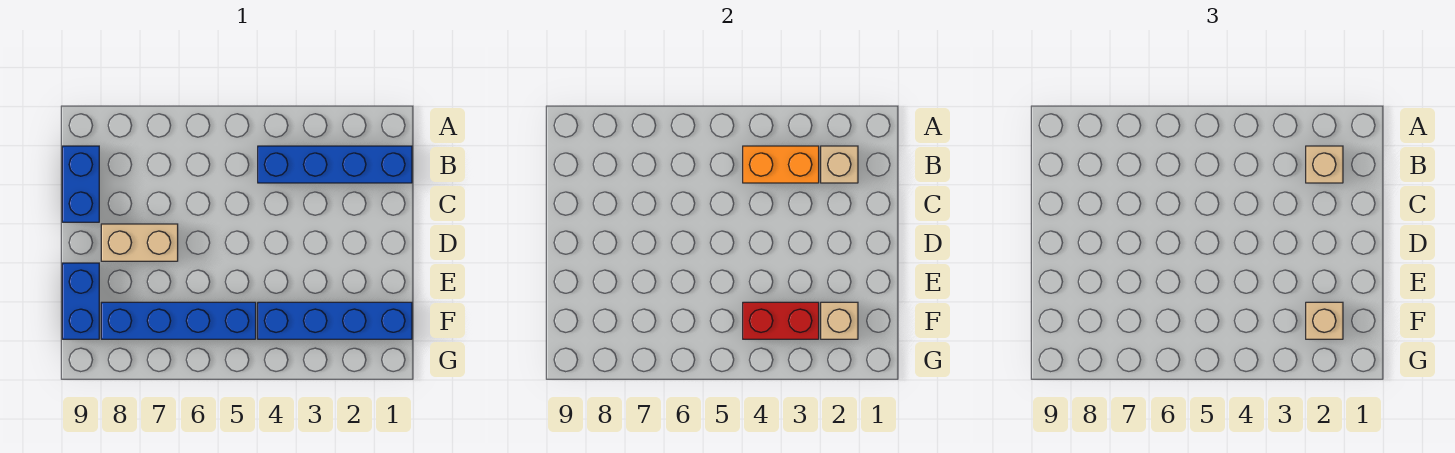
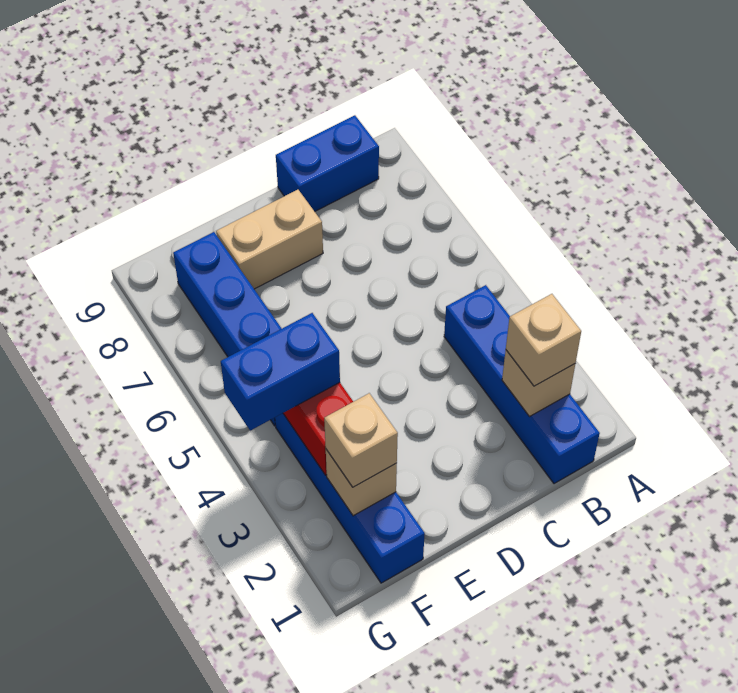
orange 1x2 brick [743,146,819,183] -> none
tan 1x2 brick [101,224,178,261] -> tan 1x2 brick turned to [216,190,323,289]
blue 1x2 brick [62,263,99,339] -> blue 1x2 brick moved to [221,313,340,431]

